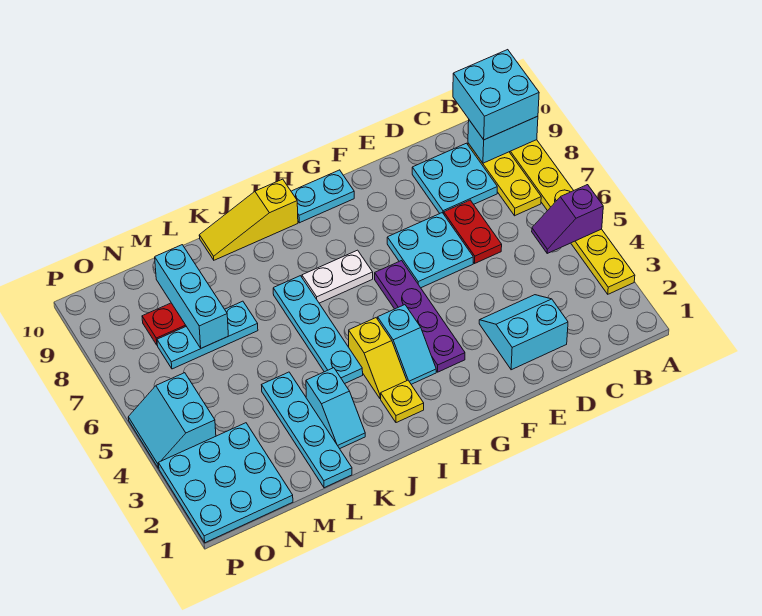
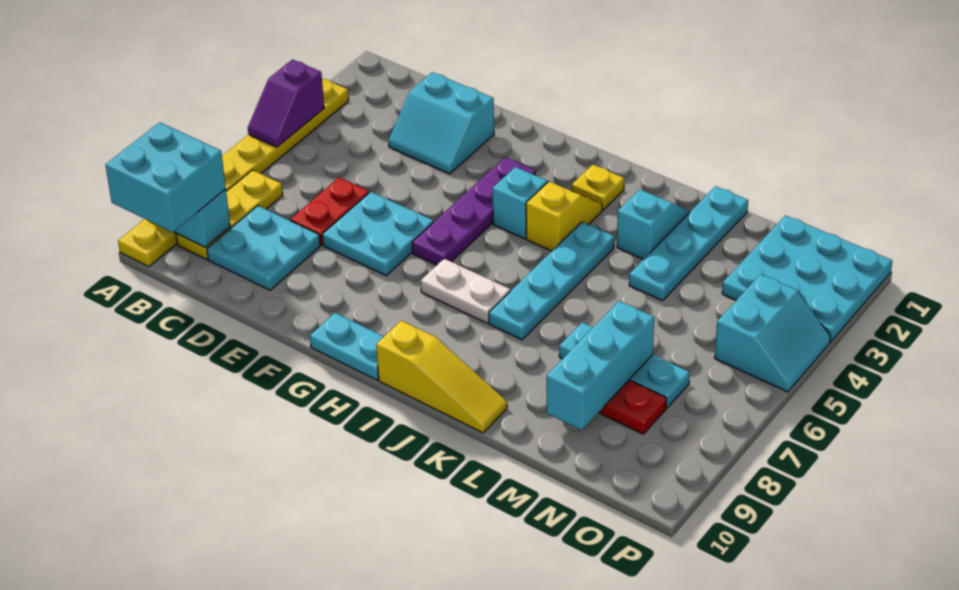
purple 1x2 slope [532,185,603,253] -> purple 1x2 slope turned to [248,59,324,147]

